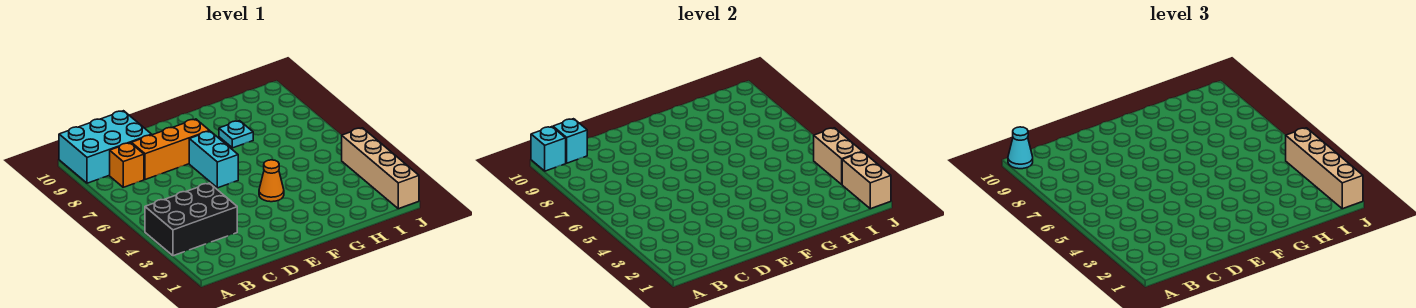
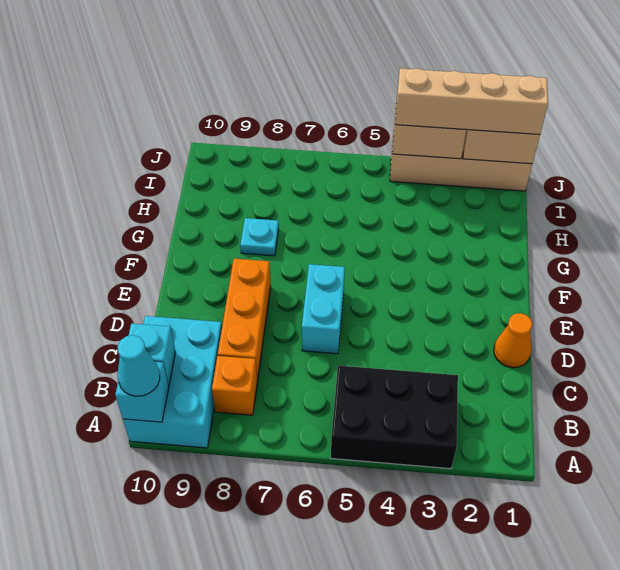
black 2x3 brick [145,183,237,256] -> black 2x3 brick turned to [331,365,458,469]
cyan 1x2 brick [189,131,238,188] -> cyan 1x2 brick turned to [302,264,345,354]
orange 1x1 cone [259,160,284,202] -> orange 1x1 cone moved to [494,313,533,368]

